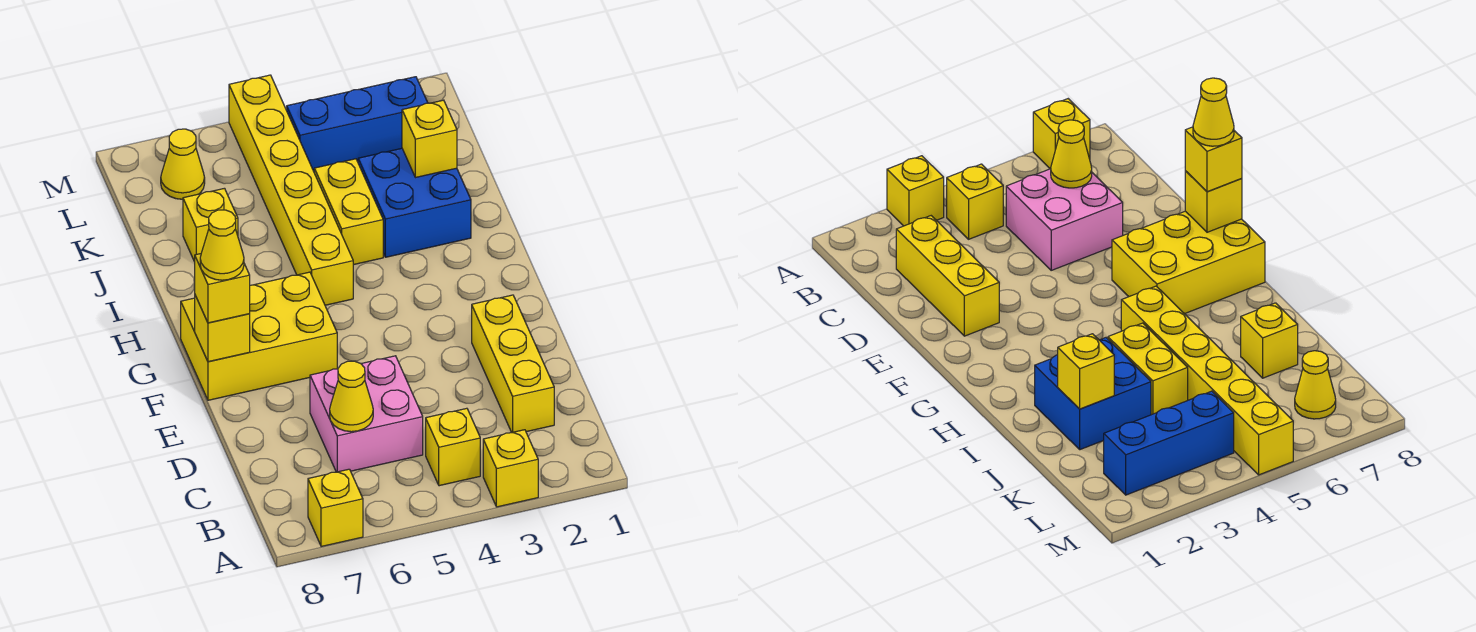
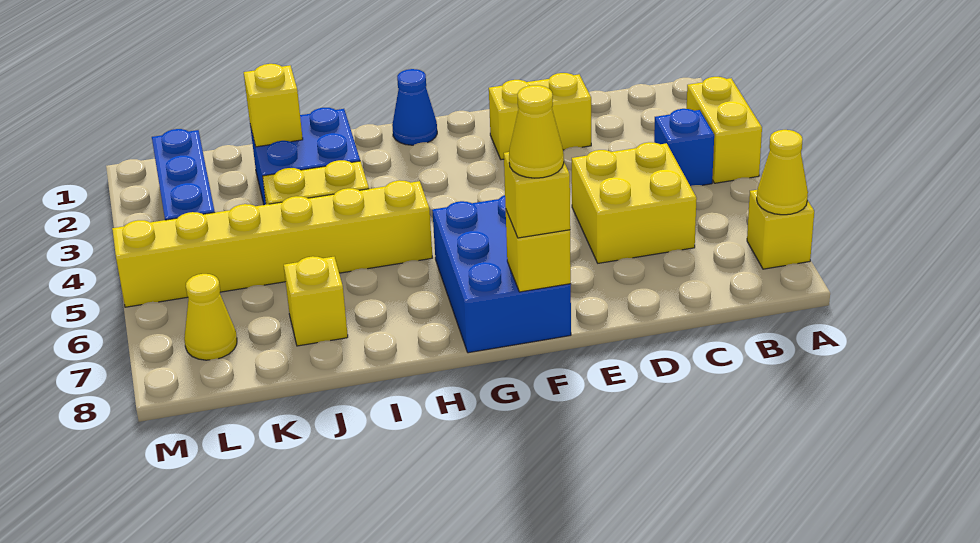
yellow 1x1 brick [483,430,538,507] -> yellow 1x2 brick [687,77,762,183]
yellow 1x1 brick [426,408,480,486] -> blue 1x1 brick [654,109,714,186]
yellow 1x3 brick [472,295,554,432] -> yellow 1x2 brick [489,73,591,160]
pink 2x2 brick [310,356,423,472] -> yellow 2x2 brick [572,142,697,263]
yellow 1x1 cone [330,361,373,432] -> yellow 1x1 cone moved to [757,130,808,215]
yellow 2x3 brick [181,272,337,400] -> blue 2x3 brick [432,195,571,353]
none -> blue 1x1 cone [392,69,437,145]

